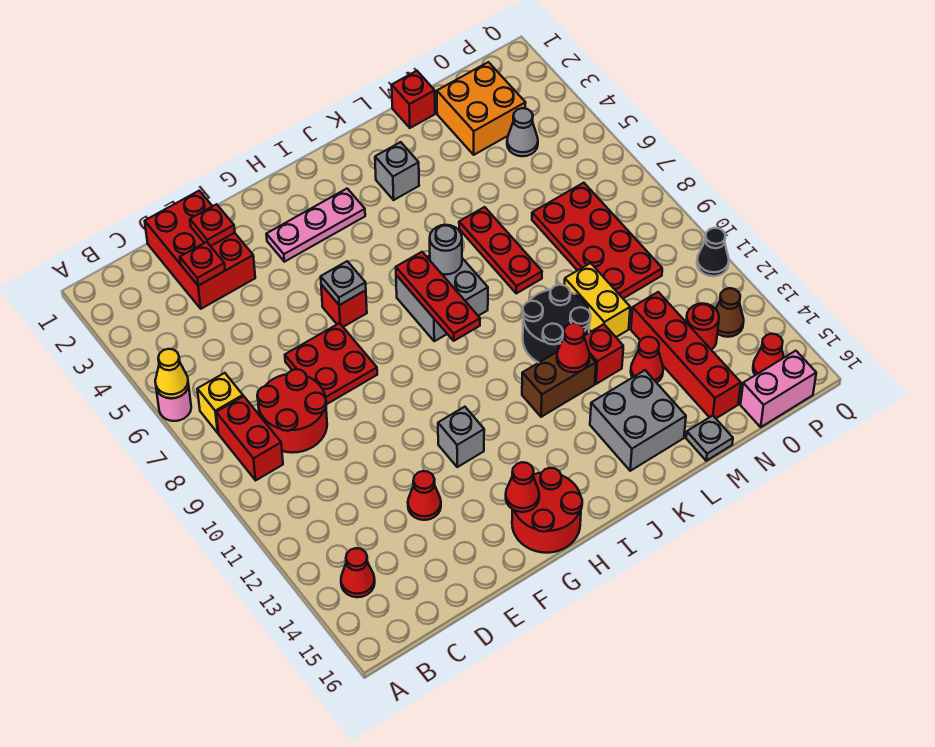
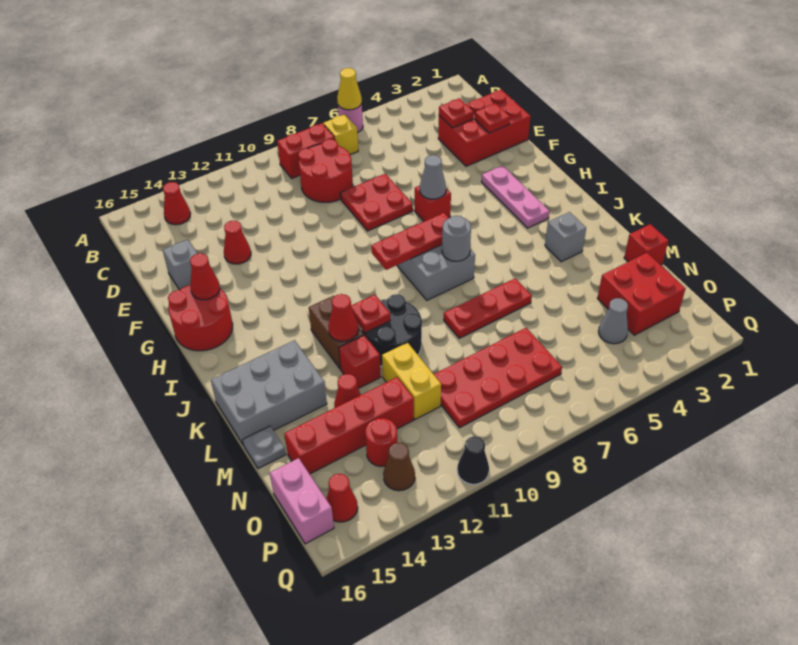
grey 1x1 plate [321,261,366,305] -> grey 1x1 cone [420,155,446,199]
grey 1x1 brick [438,407,484,467] -> grey 1x1 brick moved to [163,239,198,290]
none -> red 1x1 plate [351,295,390,333]
grey 2x2 brick [590,370,686,471] -> grey 2x3 brick [211,340,327,445]
yellow 1x2 brick [565,263,630,337] -> yellow 1x2 brick turned to [382,343,441,419]
orange 2x2 brick [437,62,526,155] -> red 2x2 brick [597,253,686,335]

